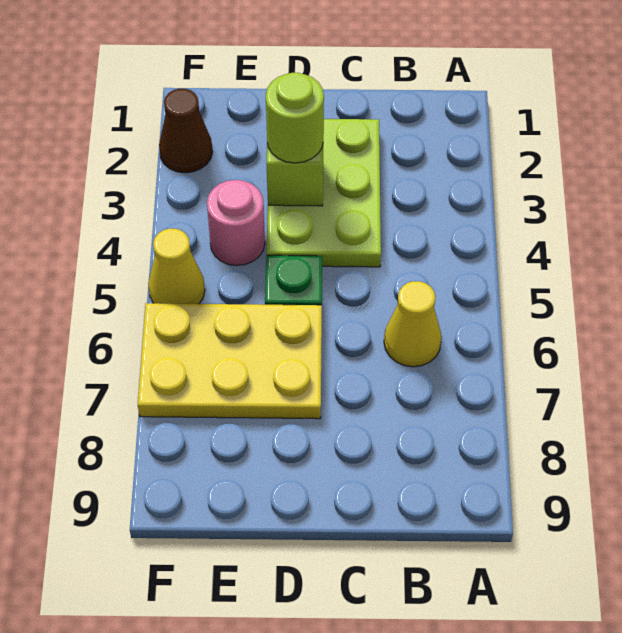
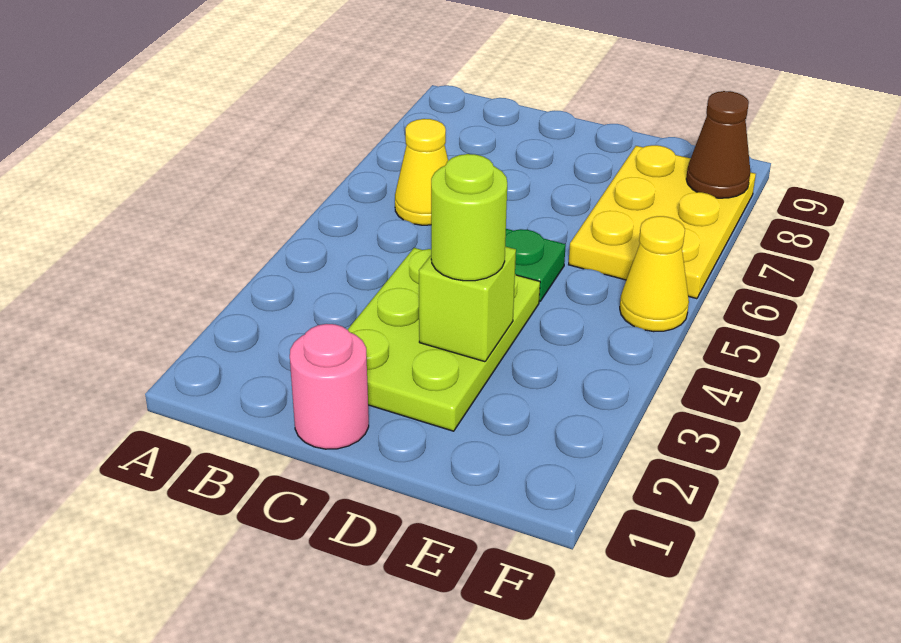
yellow 2x3 plate [138,303,322,419] -> yellow 2x3 plate turned to [569,145,756,299]
pink 1x1 round brick [207,180,265,266] -> pink 1x1 round brick moved to [290,324,369,449]
brown 1x1 cone [159,89,213,173] -> brown 1x1 cone moved to [686,91,750,198]

